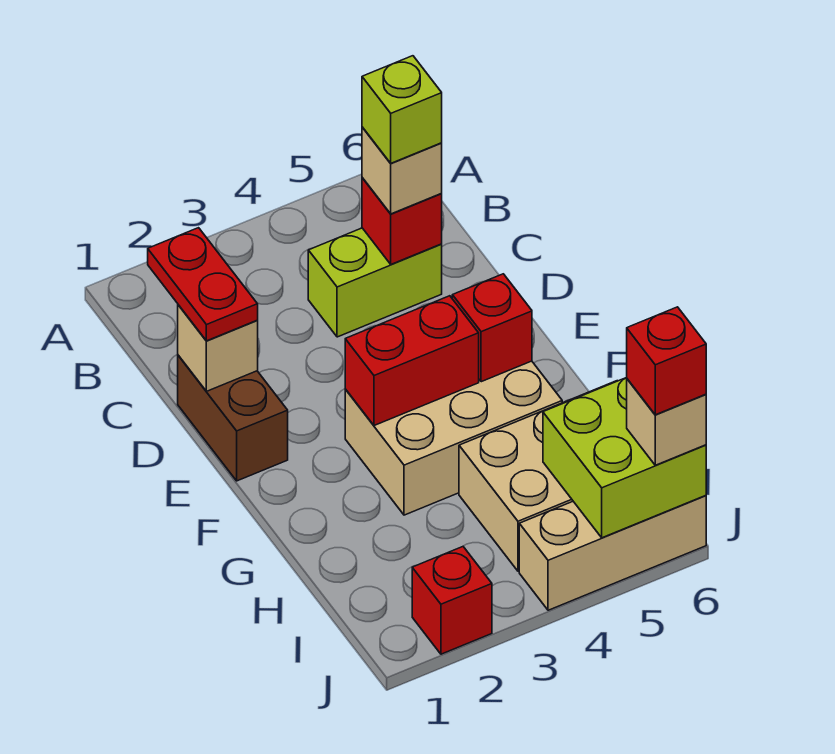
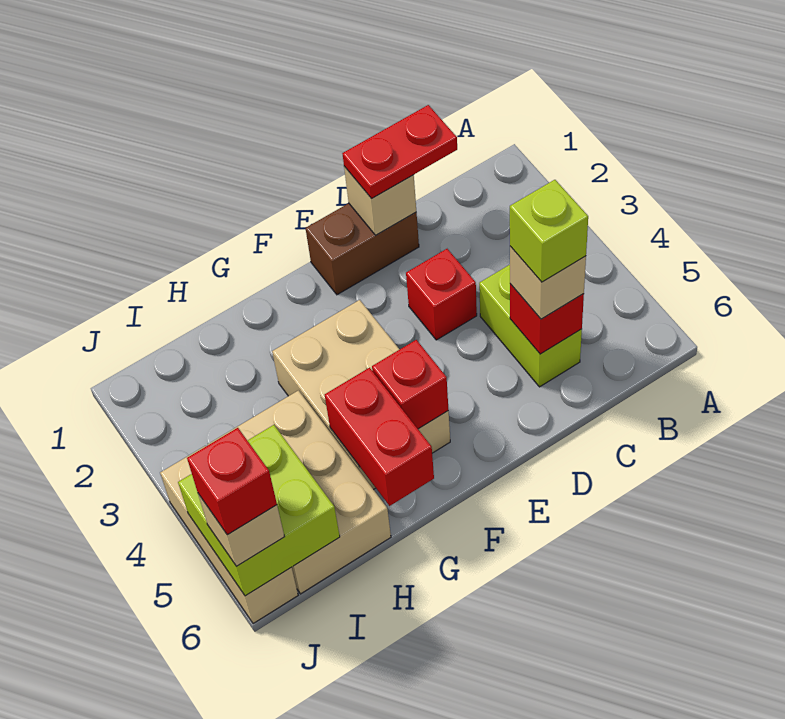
red 1x2 brick [345,296,479,426] -> red 1x2 brick moved to [325,368,434,506]
red 1x1 brick [412,547,492,654] -> red 1x1 brick moved to [406,249,477,340]

